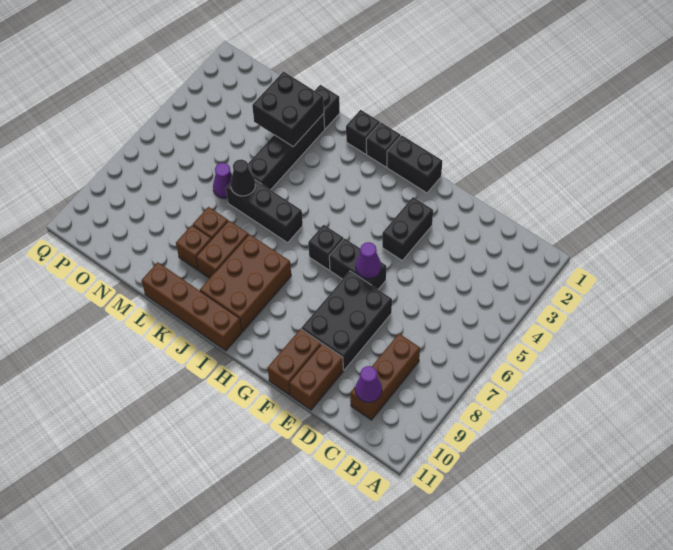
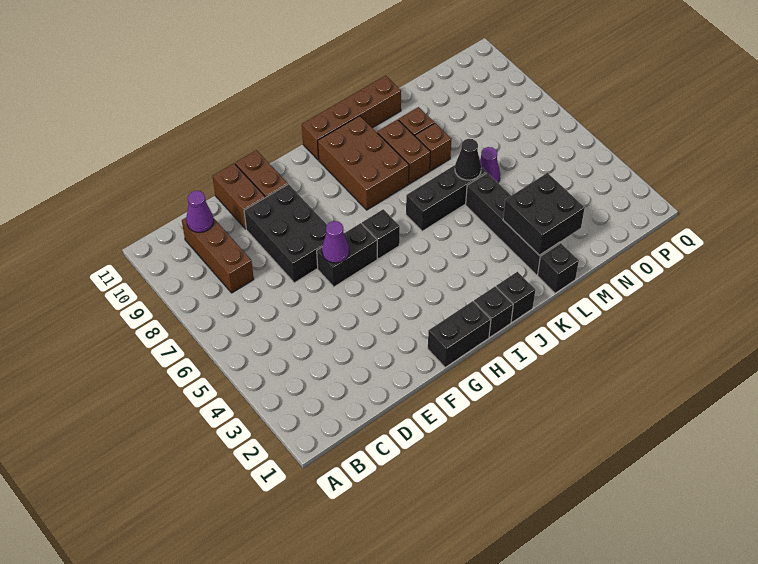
black 1x2 brick [382,197,433,260] -> none

